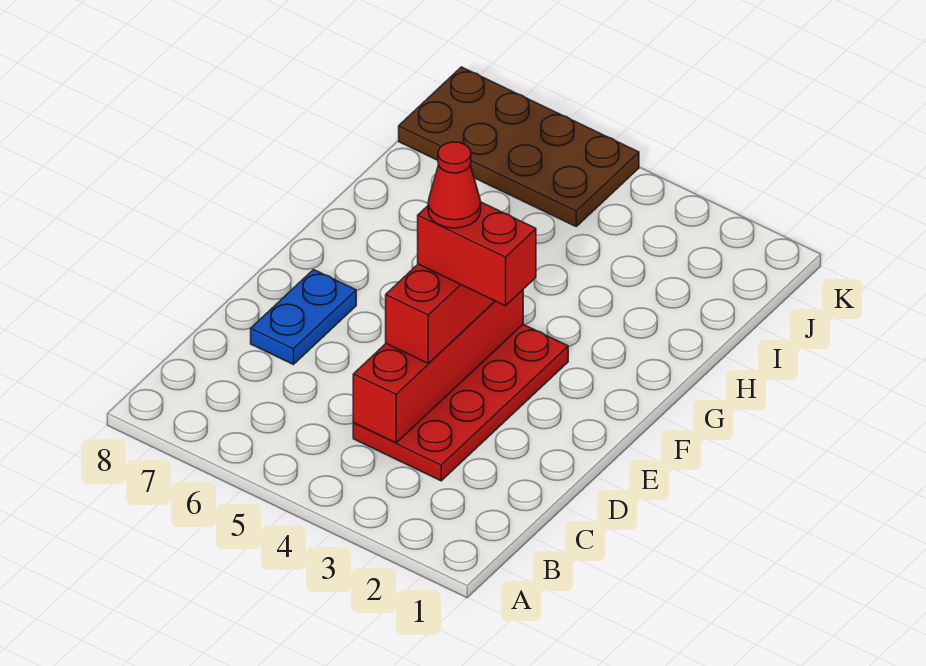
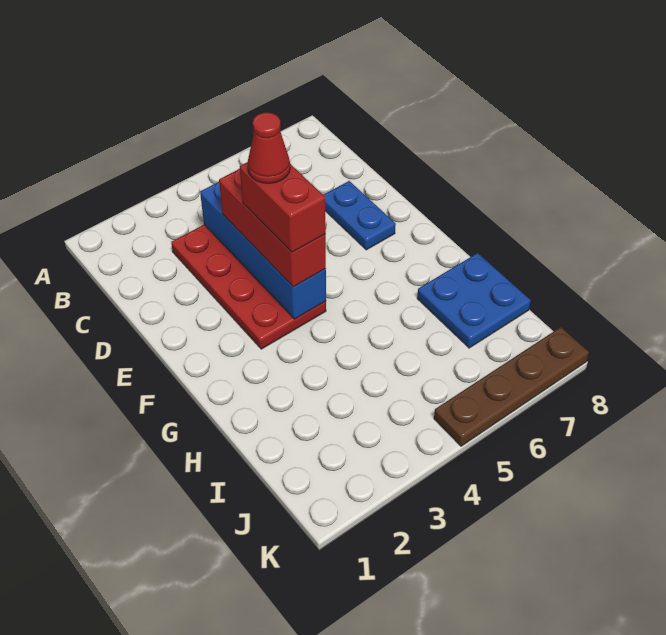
red 1x4 brick [353,290,523,443] -> blue 1x4 brick [200,182,326,319]
red 1x2 brick [418,202,536,306] -> red 1x2 brick turned to [240,163,326,252]
none -> blue 2x2 plate [417,253,531,348]
brown 2x4 plate [399,67,639,226] -> brown 1x4 plate [434,327,589,446]

